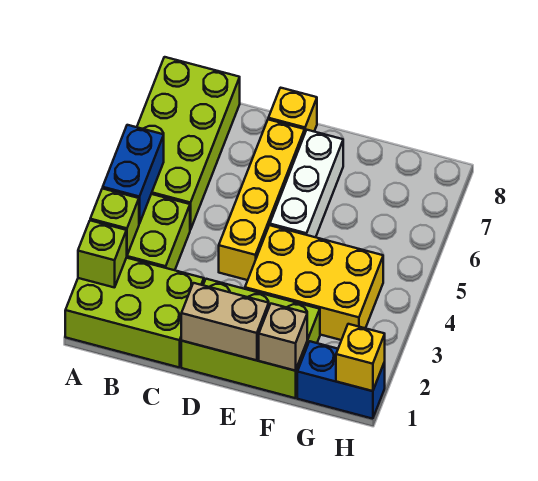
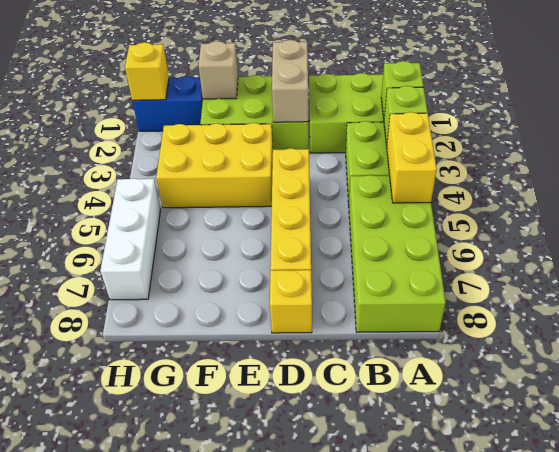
blue 1x2 brick [103,125,164,224] -> yellow 1x2 brick [387,112,437,203]
tan 1x2 brick [181,283,269,360] -> tan 1x2 brick turned to [272,40,308,122]
white 1x3 brick [270,130,343,237] -> white 1x3 brick moved to [100,178,161,300]

